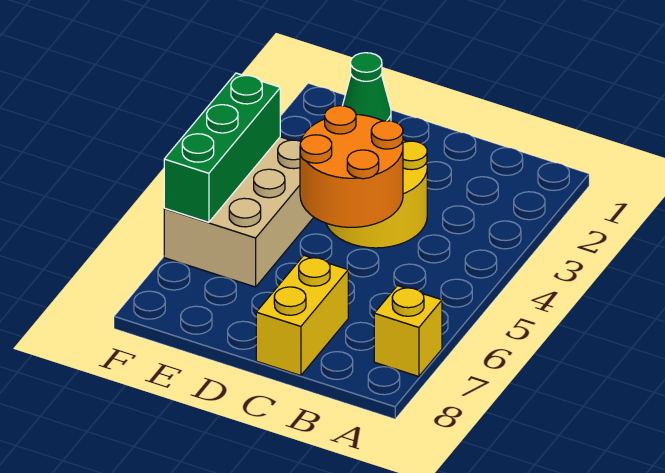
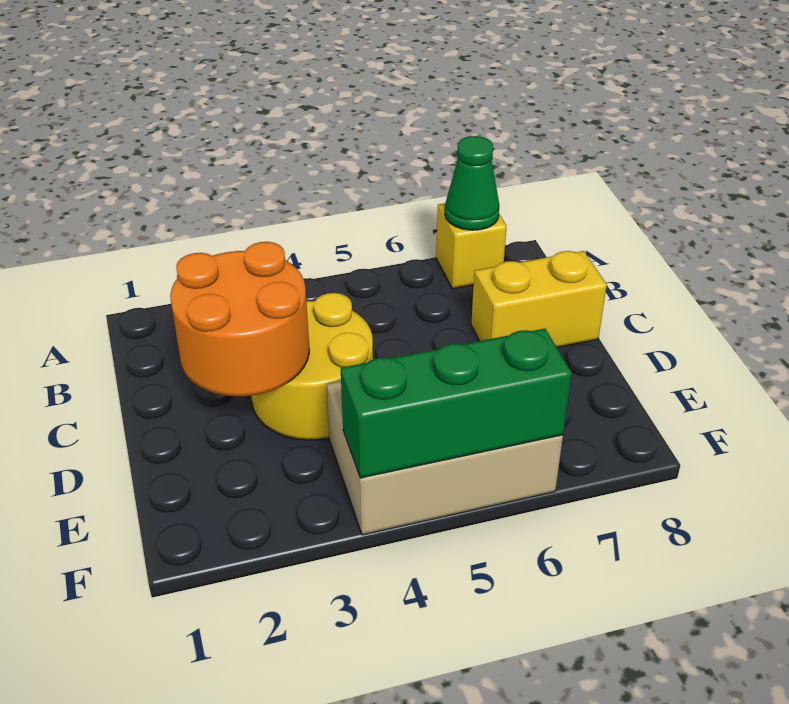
orange 2x2 round brick [300,106,403,227] -> orange 2x2 round brick moved to [170,242,309,396]
green 1x1 cone [343,53,391,121] -> green 1x1 cone moved to [445,136,500,230]

